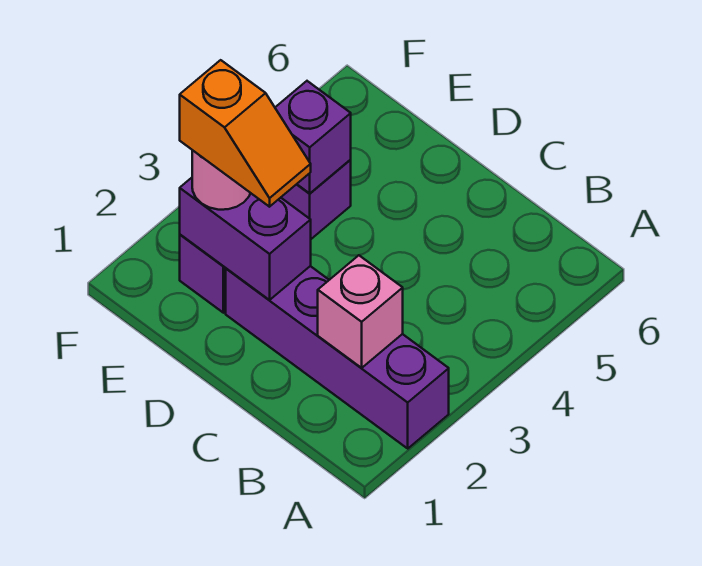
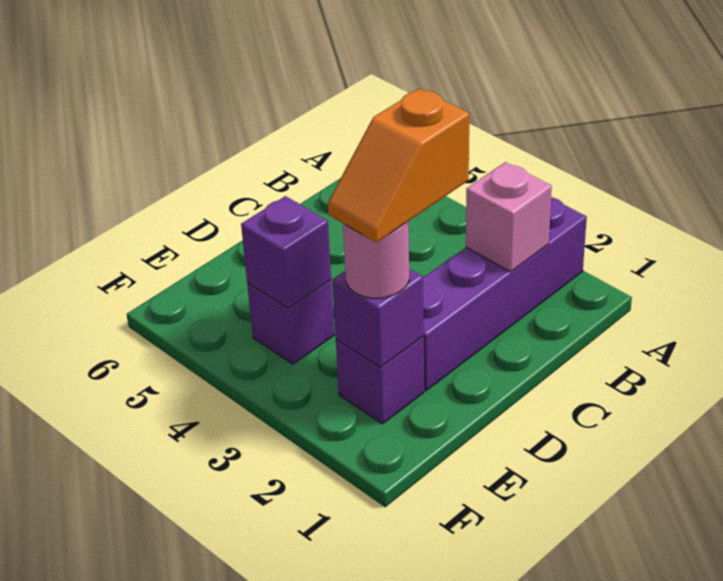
purple 1x2 brick [180,178,311,300] -> purple 1x1 brick [332,269,424,367]
orange 1x2 slope [180,60,311,207] -> orange 1x2 slope turned to [328,89,469,242]

